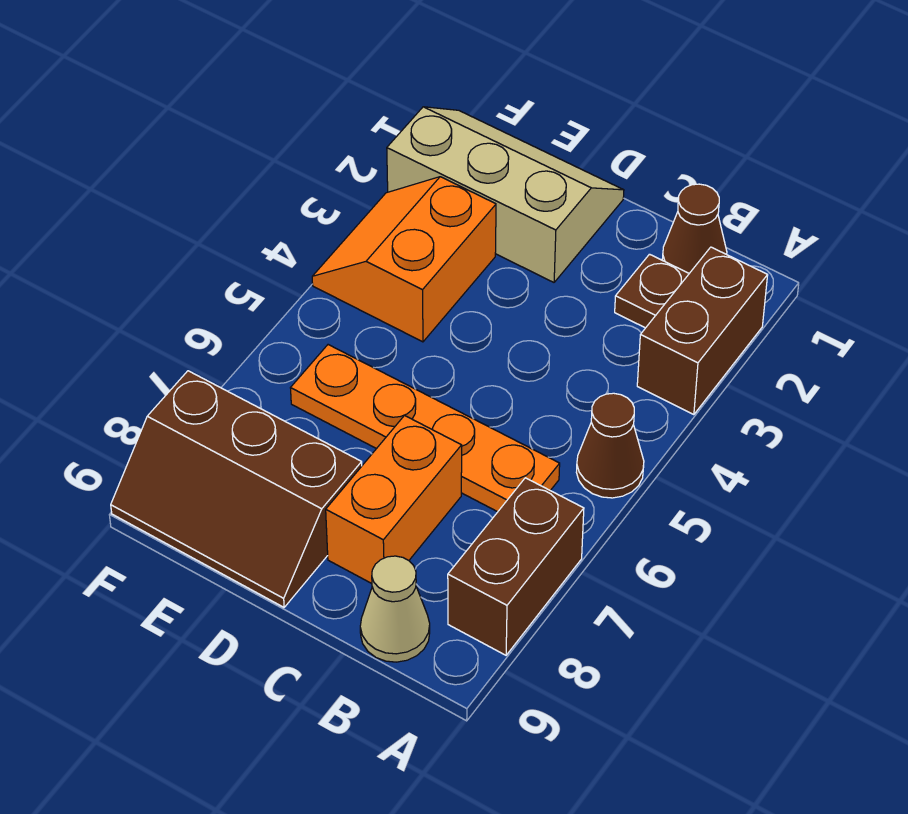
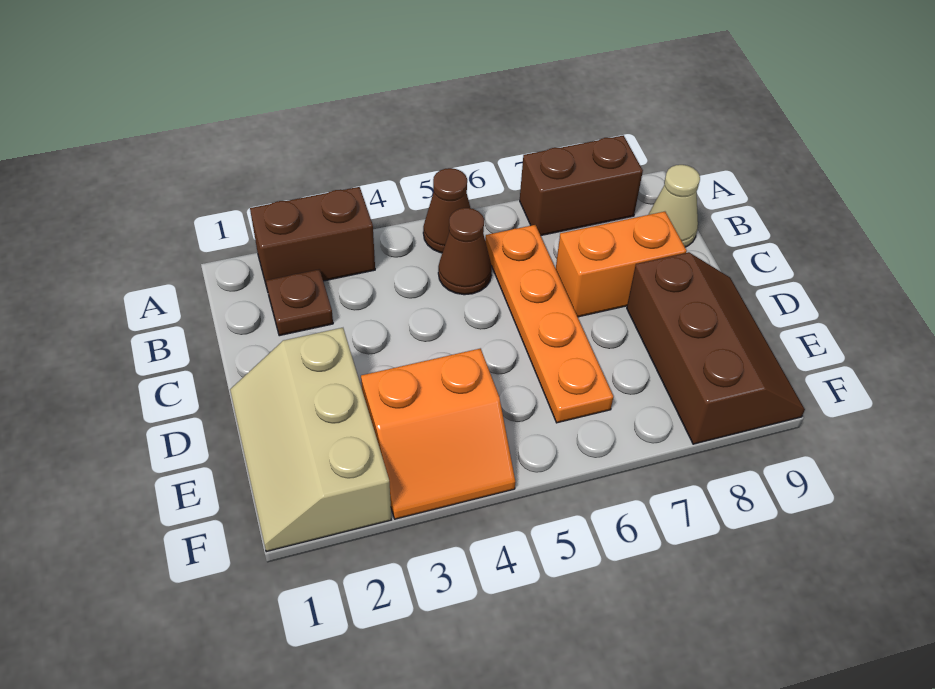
brown 1x1 cone [662,184,727,273] -> brown 1x1 cone moved to [438,208,492,295]

